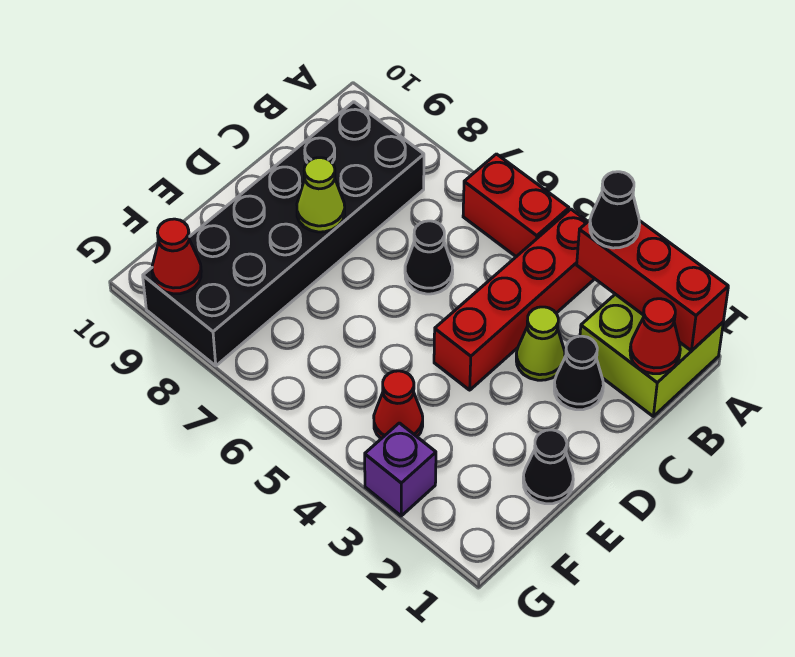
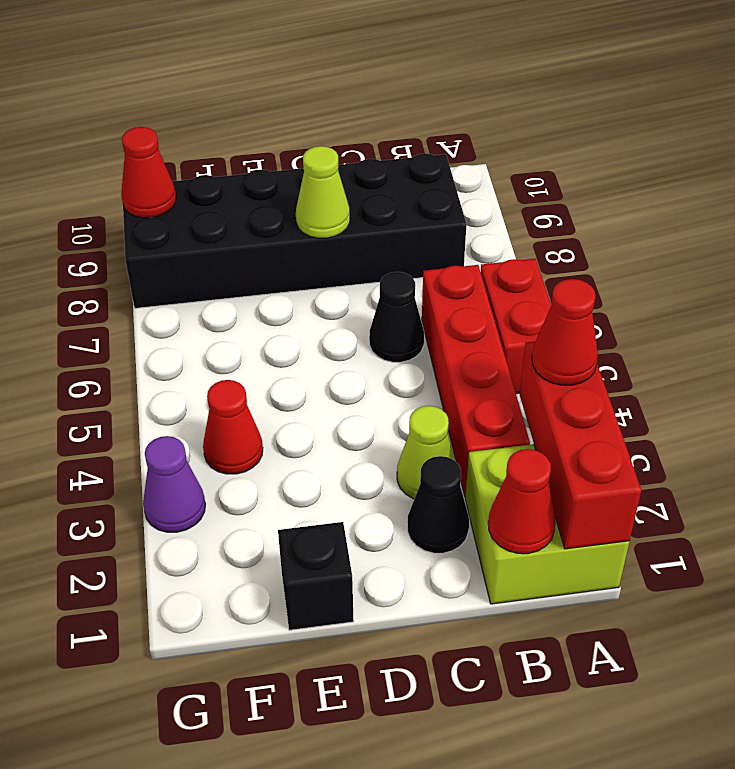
black 1x1 cone [590,172,640,248] -> red 1x1 cone [532,279,598,385]
red 1x4 brick [434,209,595,390] -> red 1x4 brick turned to [422,265,530,497]
black 1x1 cone [523,430,573,504] -> black 1x1 brick [278,522,354,630]
purple 1x1 brick [365,423,436,516] -> purple 1x1 cone [143,436,205,532]

